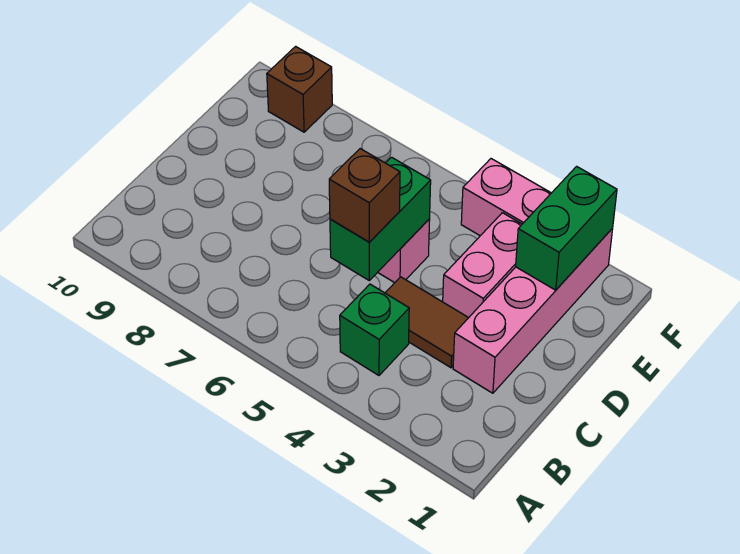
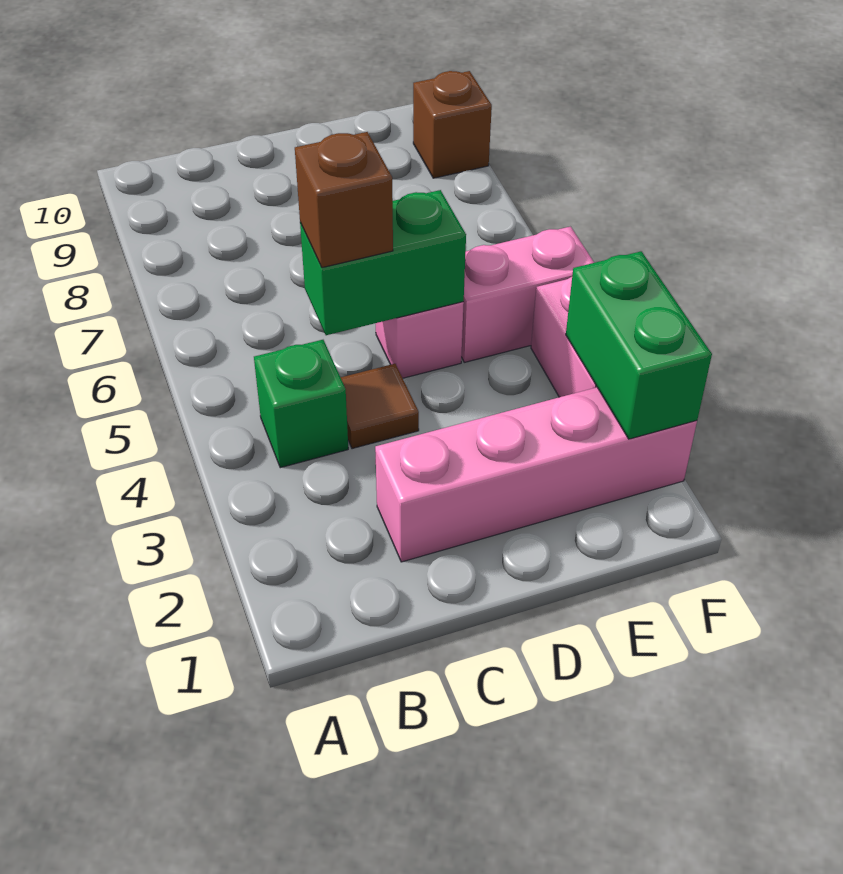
brown 1x2 tile [386,277,468,368] -> brown 1x1 tile [341,364,419,449]
pink 1x2 brick [443,213,522,318] -> pink 1x2 brick moved to [461,227,594,362]
green 1x2 brick [516,166,617,290] -> green 1x2 brick turned to [566,251,712,439]

